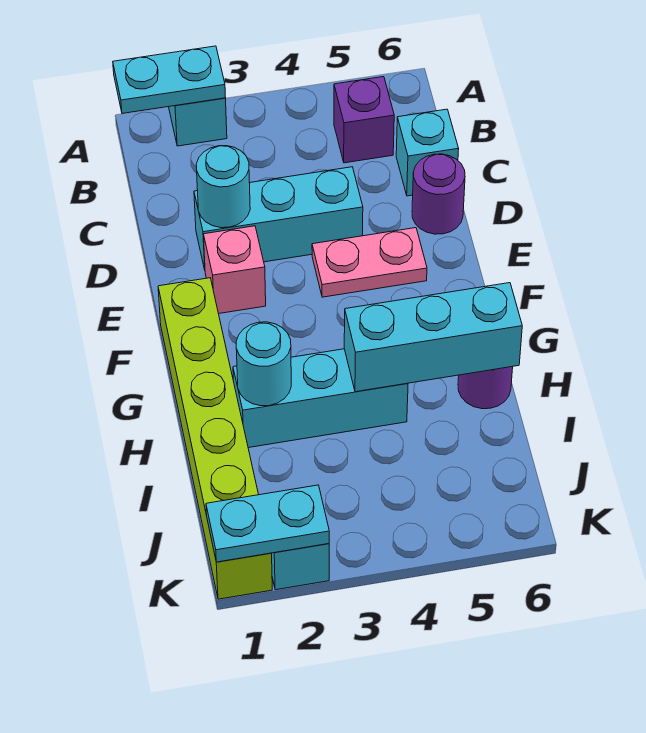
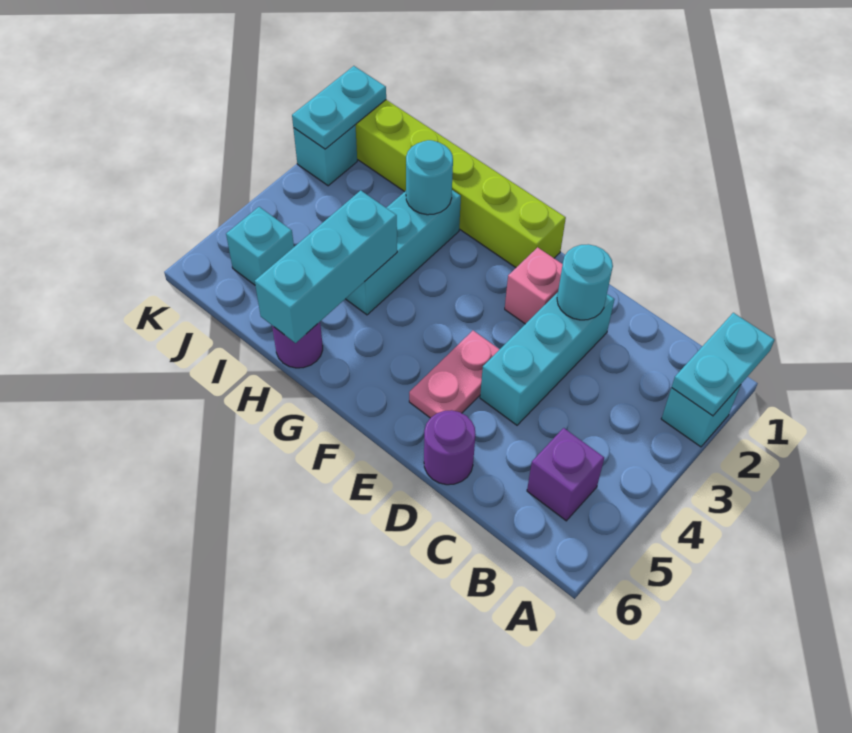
cyan 1x1 brick [396,109,459,196] -> cyan 1x1 brick moved to [226,207,294,285]

